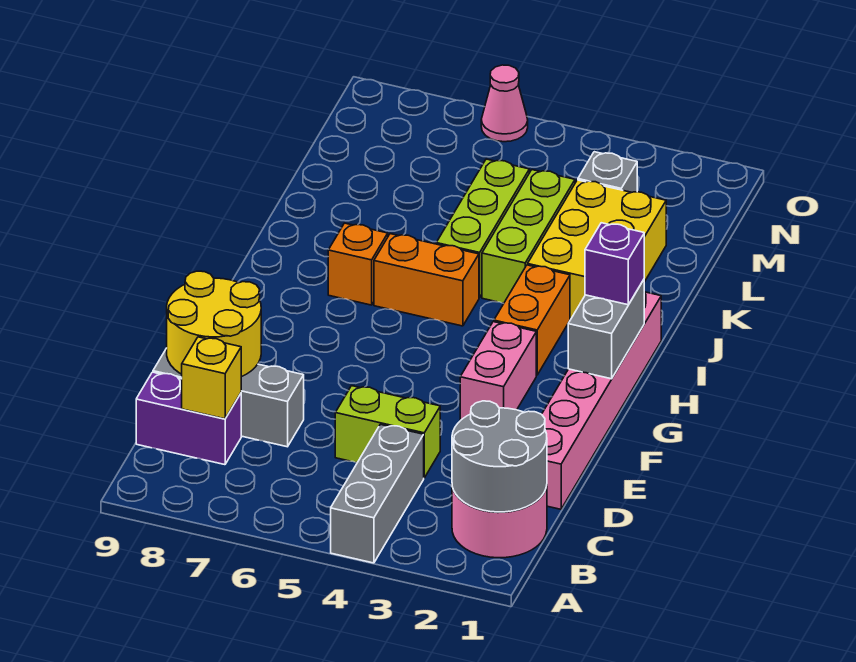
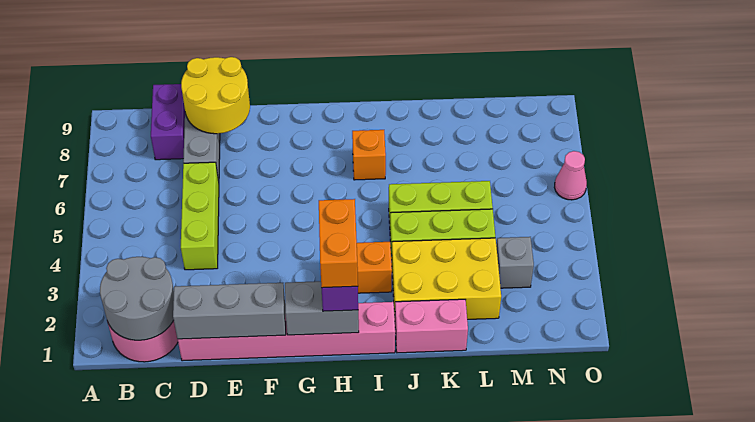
grey 1x3 brick [331,424,424,563] -> grey 1x3 brick moved to [173,283,286,339]
yellow 1x1 brick [182,337,241,419] -> none
lime 1x2 brick [335,386,440,478] -> lime 1x3 brick [181,162,219,270]
pink 1x2 brick [460,322,536,421] -> pink 1x2 brick moved to [395,299,468,353]
orange 1x2 brick [374,234,479,326] -> orange 1x2 brick moved to [319,199,358,288]

